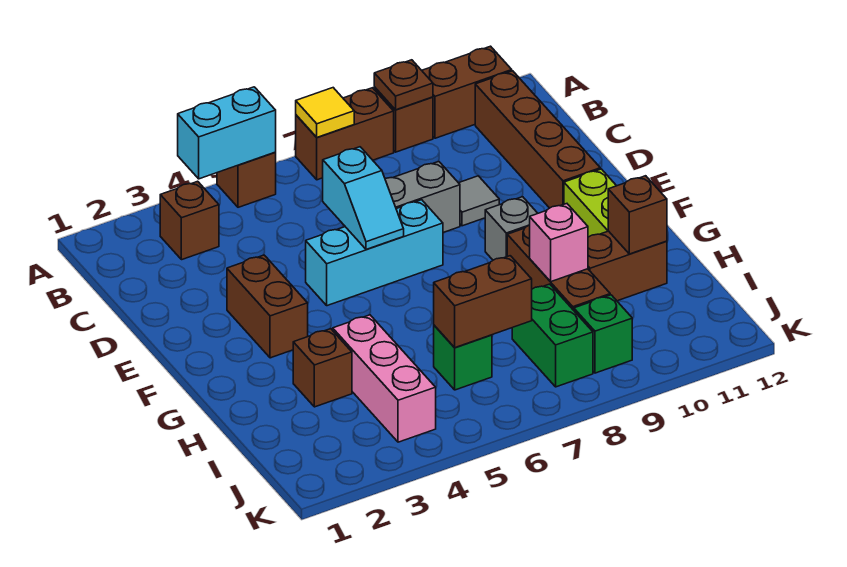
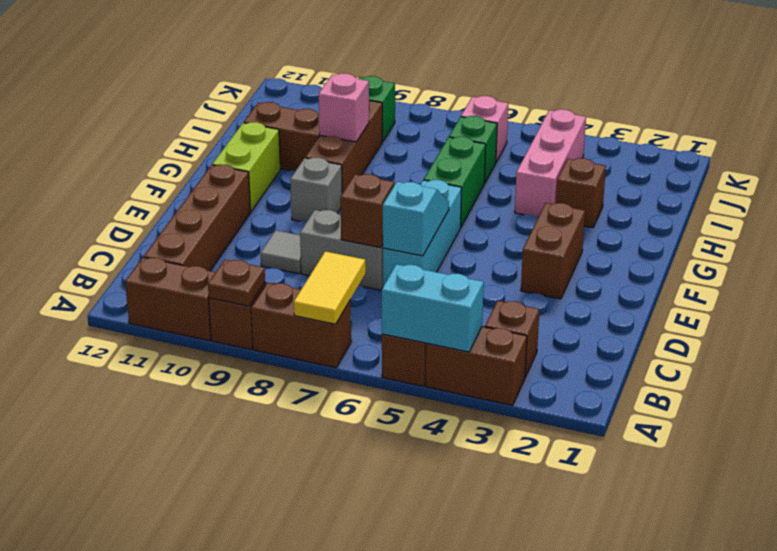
yellow 1x1 tile [296,88,354,137] -> yellow 1x2 tile [294,251,366,324]
cyan 1x3 brick [306,200,443,306] -> cyan 1x3 brick turned to [383,180,462,286]
brown 1x1 brick [608,176,667,254] -> brown 1x1 brick moved to [341,174,394,248]
brown 1x2 brick [434,256,532,348] -> brown 1x2 brick moved to [426,327,527,406]
green 1x2 brick [512,284,593,387] -> green 1x2 brick moved to [424,137,486,227]
none -> pink 1x1 brick [461,96,508,162]

